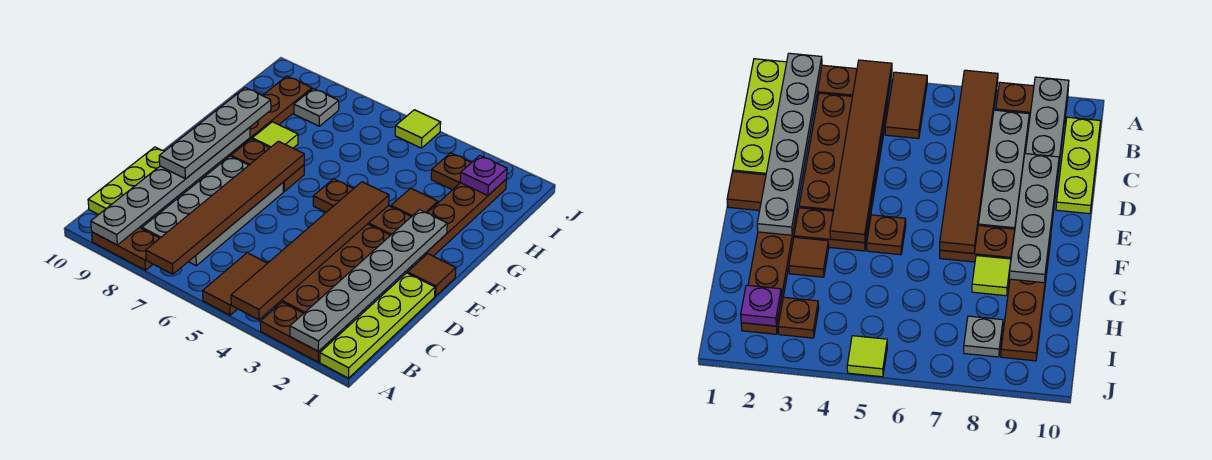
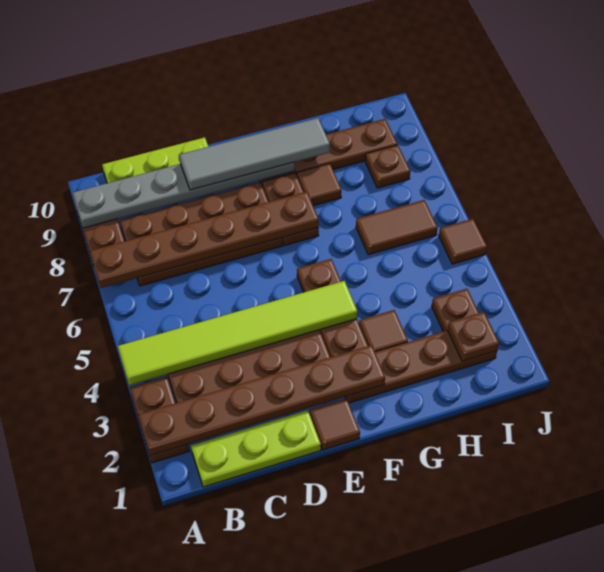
lime 1x4 plate [320,273,435,378] -> lime 1x3 plate [191,410,321,487]
grey 1x6 plate [290,210,447,351] -> brown 1x6 plate [138,345,385,456]
brown 1x6 tile [231,182,389,320] -> lime 1x6 tile [118,281,357,385]
brown 1x2 tile [203,253,267,315] -> brown 1x2 tile moved to [356,200,438,255]
brown 1x6 tile [146,141,304,274] -> brown 1x6 plate [89,192,319,288]
grey 2x4 plate [142,156,283,266] -> brown 2x4 plate [120,182,283,286]
grey 1x4 plate [159,88,271,179] -> grey 1x4 tile [179,118,330,190]
lime 1x1 tile [252,122,298,148] -> brown 1x1 tile [297,163,341,206]
purple 1x1 plate [460,156,507,196] -> brown 1x1 plate [448,312,499,361]
grey 1x1 plate [294,89,339,126] -> brown 1x1 plate [365,145,410,188]
lime 1x1 tile [395,110,441,148] -> brown 1x1 tile [439,219,487,264]

